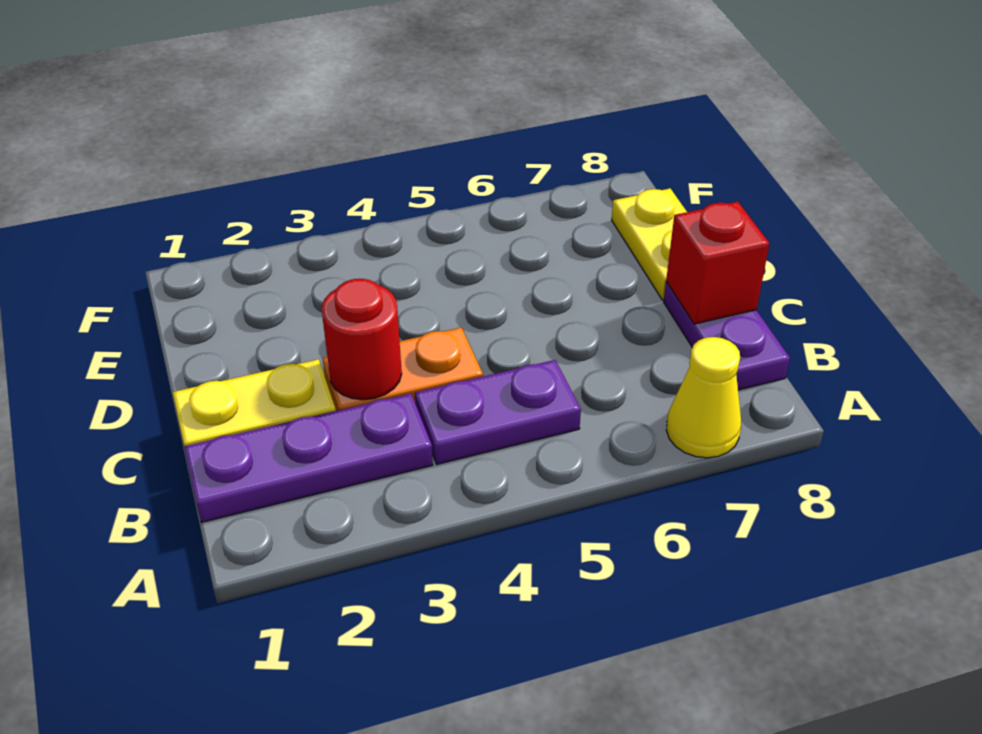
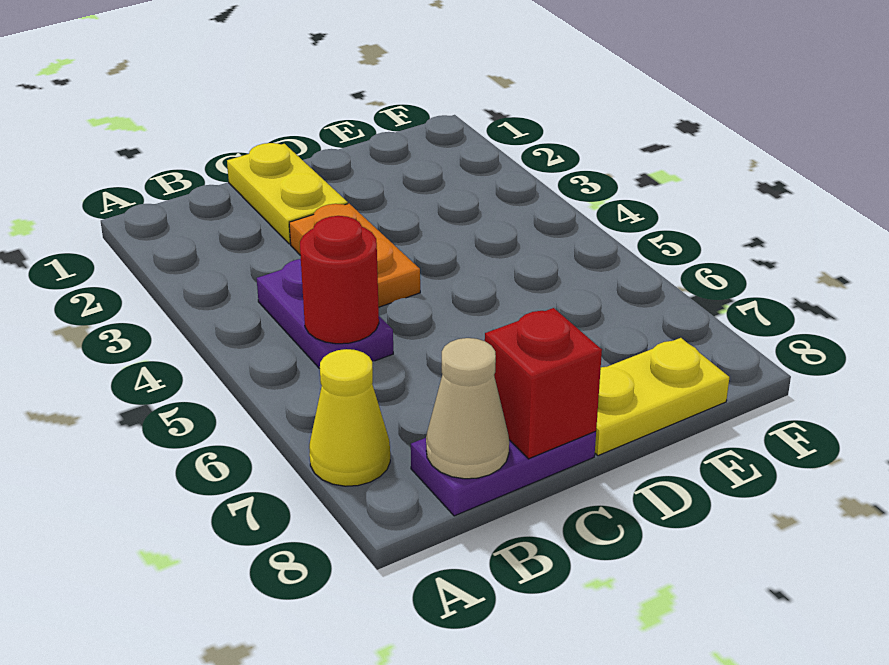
purple 1x3 plate [184,394,433,522] -> none
none -> tan 1x1 cone [426,338,509,479]
red 1x1 round brick [321,279,402,400] -> red 1x1 round brick moved to [300,216,379,344]

